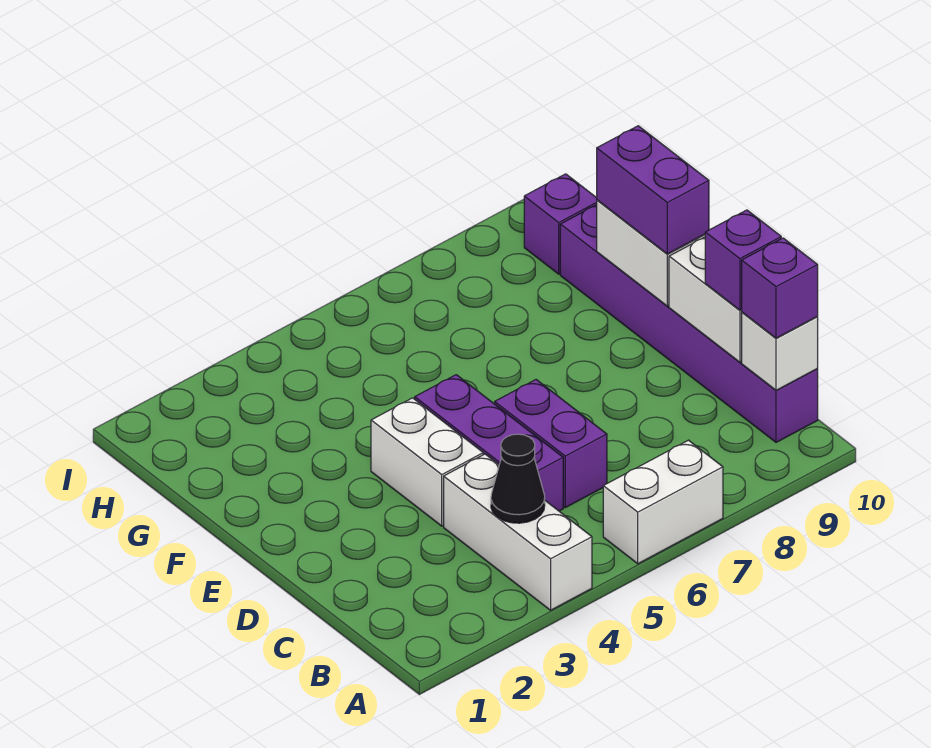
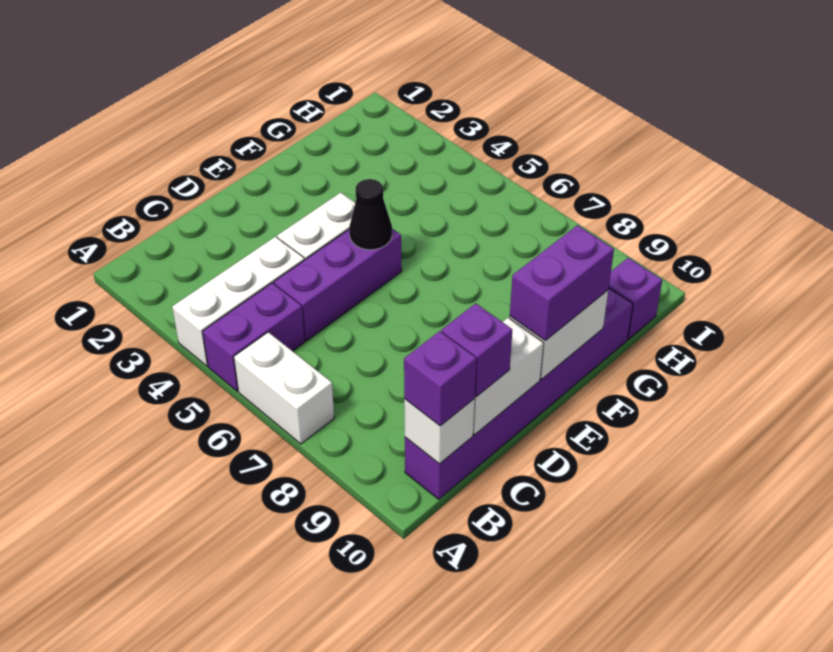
black 1x1 cone [491,434,545,523] -> black 1x1 cone moved to [349,179,392,250]
purple 1x2 brick [495,380,607,508] -> purple 1x2 brick moved to [203,283,305,391]

